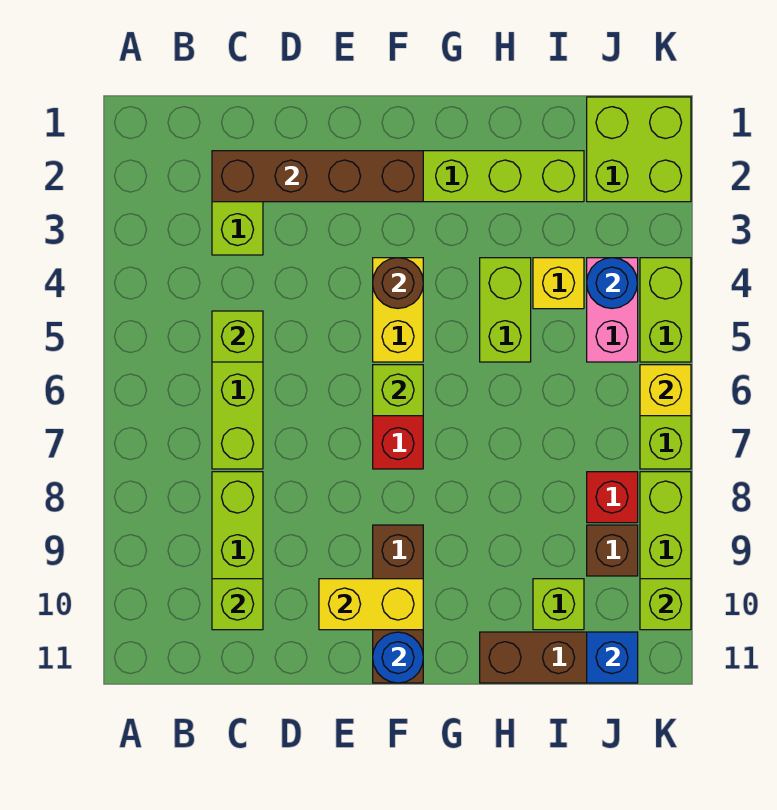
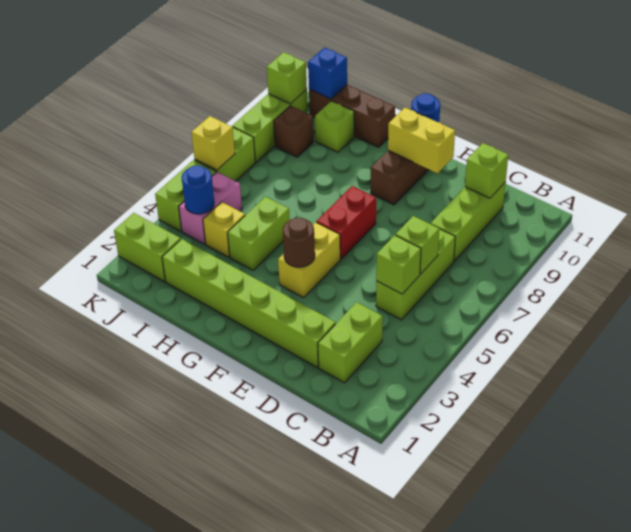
brown 1x4 brick [212,151,423,202] -> none
lime 1x1 brick [373,365,423,416] -> lime 1x1 brick moved to [396,216,439,274]
lime 2x2 brick [587,97,691,202] -> lime 1x2 brick [114,213,181,282]
red 1x1 brick [587,472,638,523] -> none

